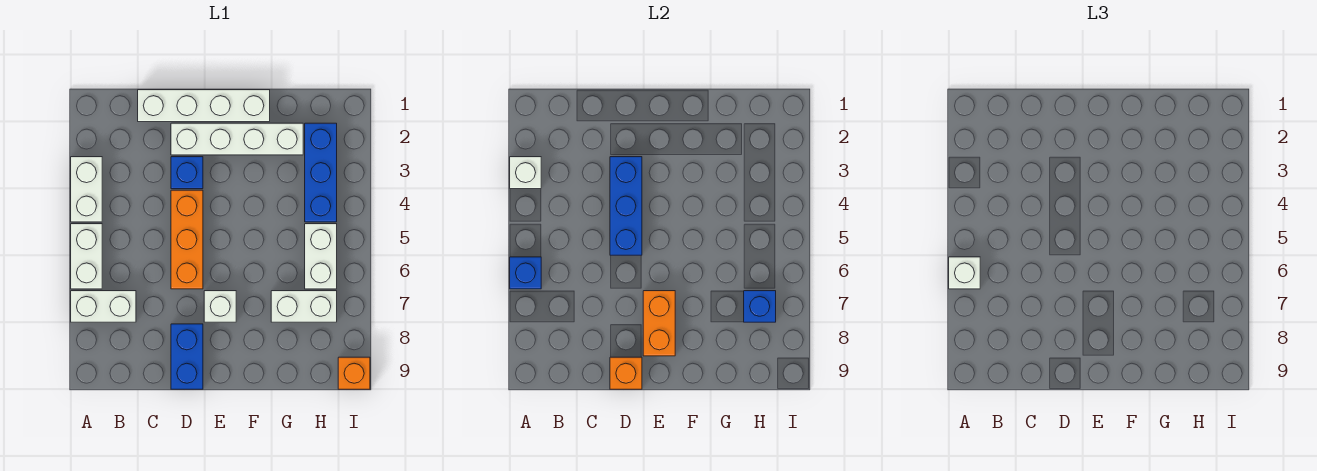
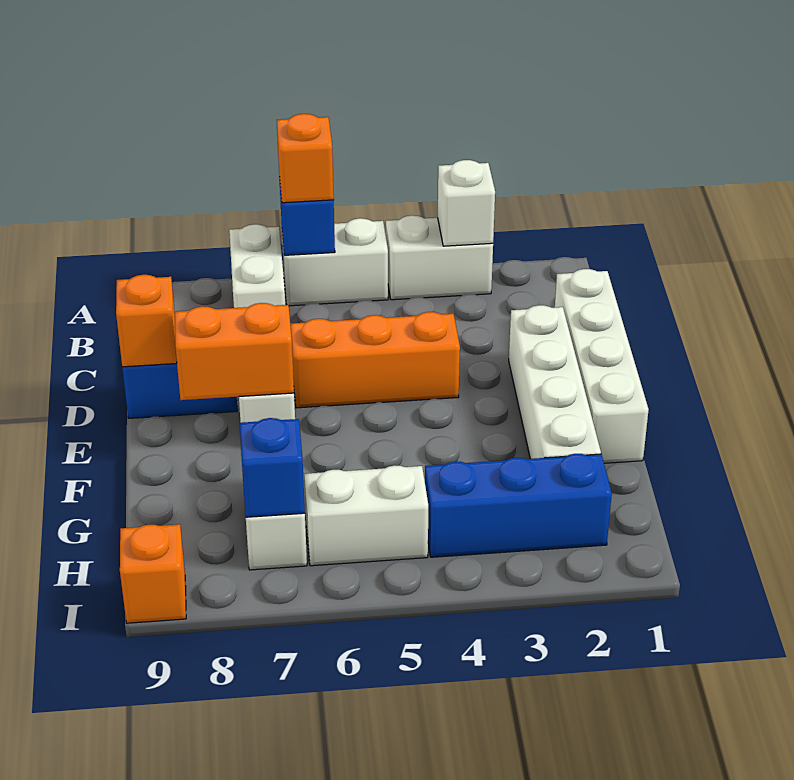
white 1x1 brick [949,257,980,289] -> orange 1x1 brick [277,114,334,203]
blue 1x1 brick [171,157,203,189] -> none
blue 1x3 brick [610,157,642,255] -> none

